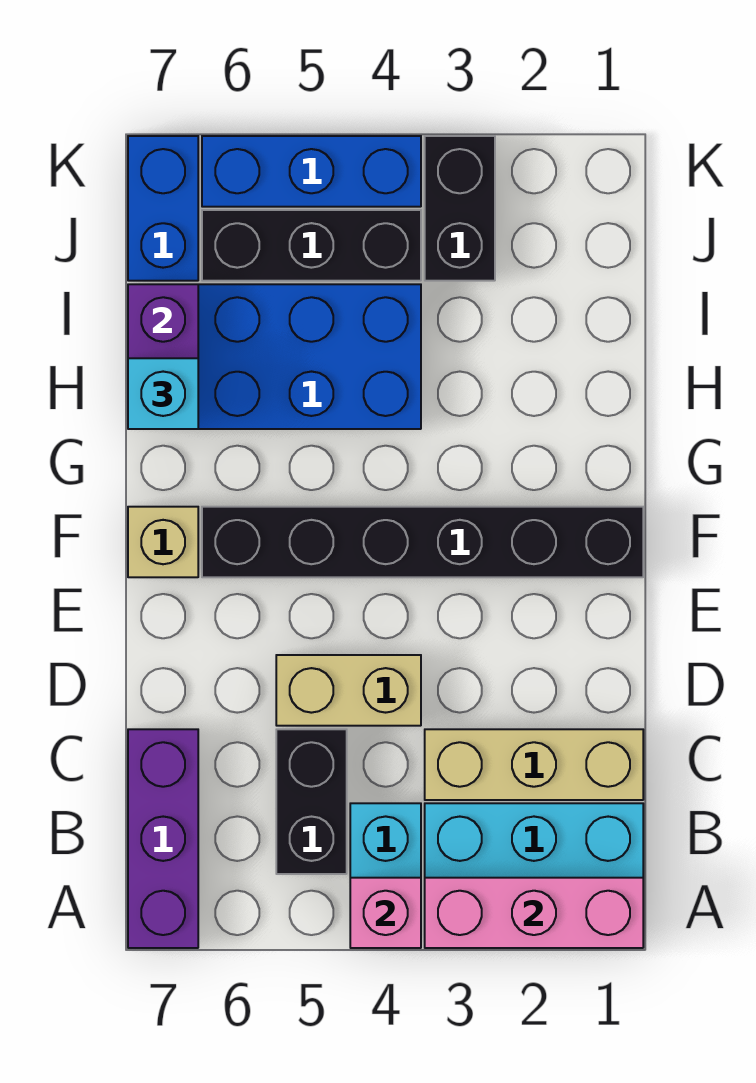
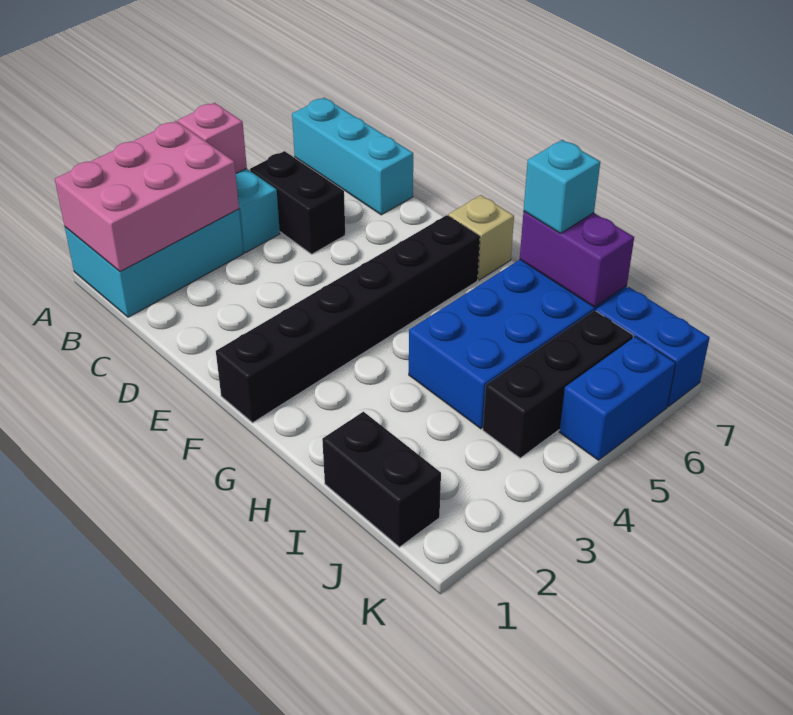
pink 1x3 brick [425,878,643,948] -> pink 2x3 brick [55,121,239,271]
purple 1x3 brick [128,729,198,948] -> cyan 1x3 brick [292,98,413,215]
tan 1x3 brick [425,729,643,800] -> none
tan 1x2 brick [276,655,421,726] -> none
black 1x2 brick [425,136,495,281] -> black 1x2 brick moved to [322,412,441,547]
blue 1x3 brick [202,136,421,207] -> blue 1x2 brick [560,337,676,460]

